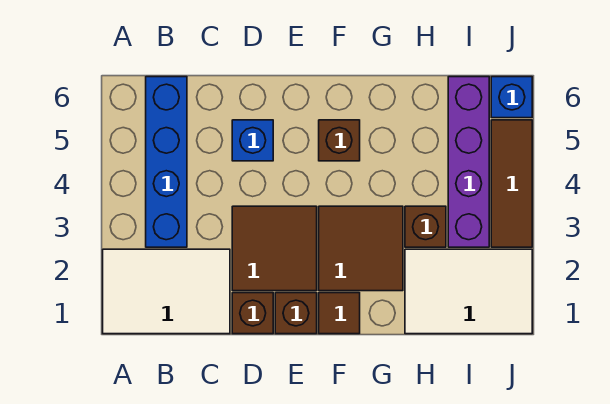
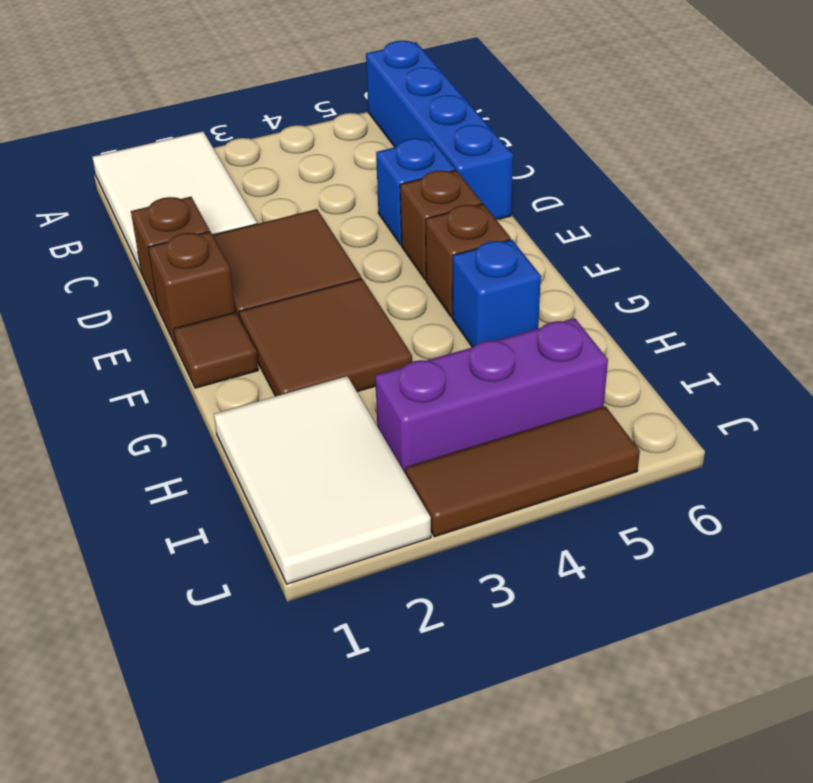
blue 1x4 brick [146,77,187,247] -> blue 1x4 brick turned to [366,41,513,219]
brown 1x1 brick [405,206,446,247] -> brown 1x1 brick moved to [400,170,482,280]
purple 1x4 brick [448,77,489,247] -> purple 1x3 brick [375,318,608,474]
blue 1x1 brick [491,77,532,118] -> blue 1x1 brick moved to [452,240,541,347]

